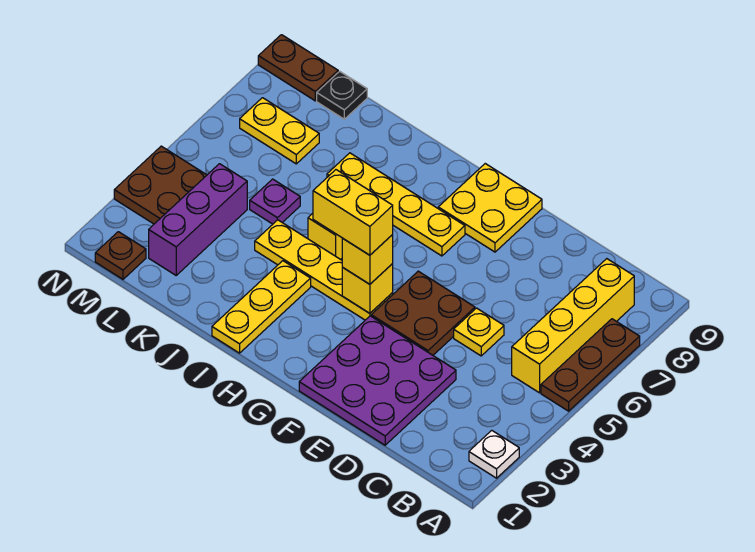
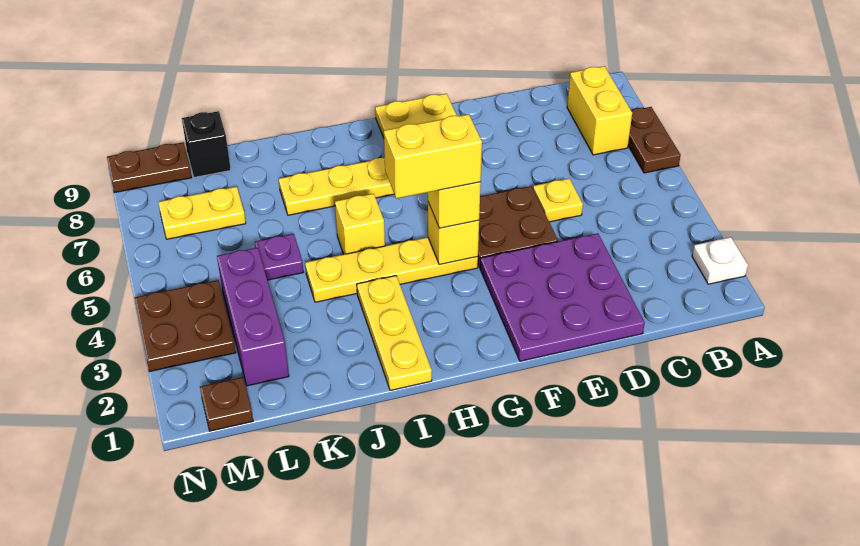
brown 1x3 plate [541,319,640,411] -> brown 1x2 plate [628,107,681,173]
yellow 1x4 brick [512,259,634,393] -> yellow 1x2 brick [567,66,632,155]
black 1x1 plate [317,71,367,119] -> black 1x1 brick [182,111,231,177]

